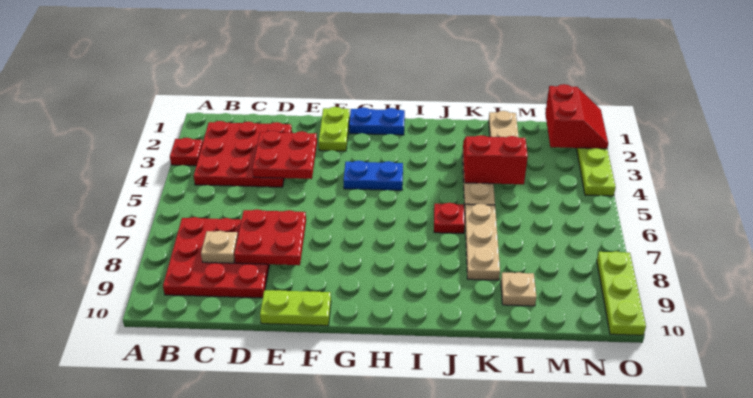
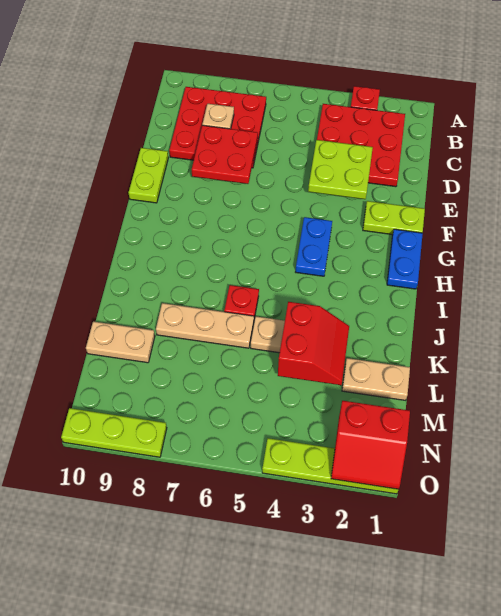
red 2x2 plate [252,131,317,179] -> lime 2x2 plate [308,140,373,199]
tan 1x1 plate [501,272,536,306] -> tan 1x2 plate [86,322,155,363]

